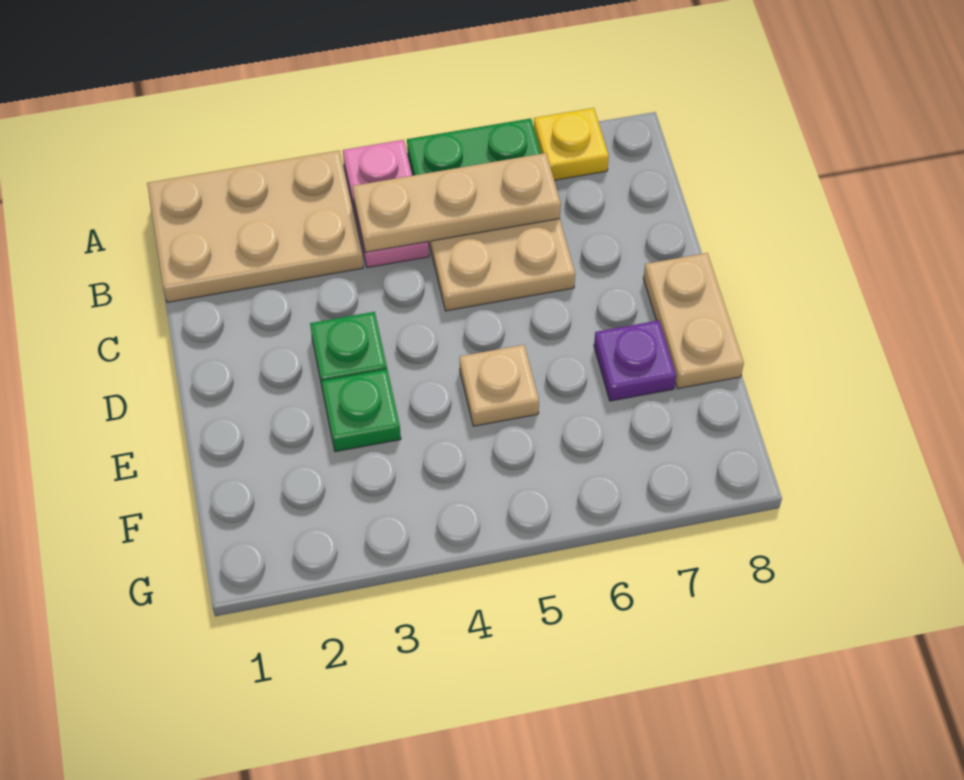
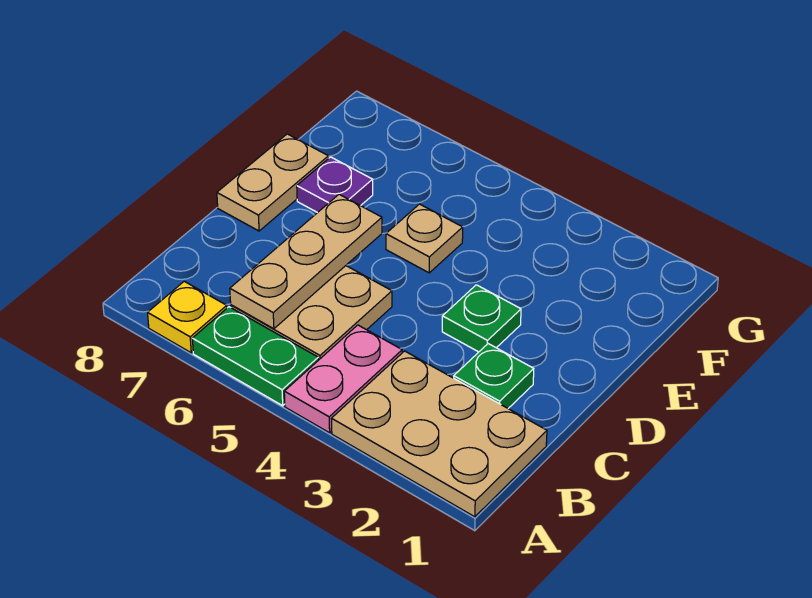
tan 1x3 plate [353,153,561,252] -> tan 1x3 plate turned to [230,194,382,329]
green 1x1 plate [322,369,401,452] -> green 1x1 plate moved to [454,344,534,408]

